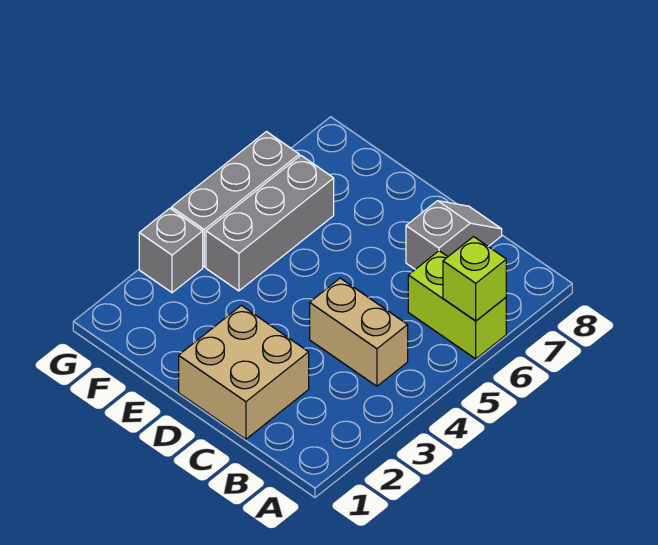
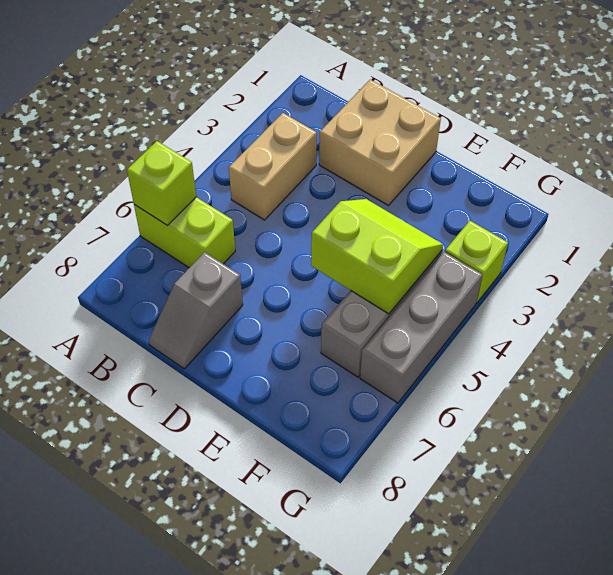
tan 1x2 brick [310,278,408,386] -> tan 1x2 brick turned to [229,113,317,220]
none -> lime 2x2 slope [311,199,443,314]
grey 1x1 brick [139,209,203,293] -> lime 1x1 brick [445,221,508,303]

